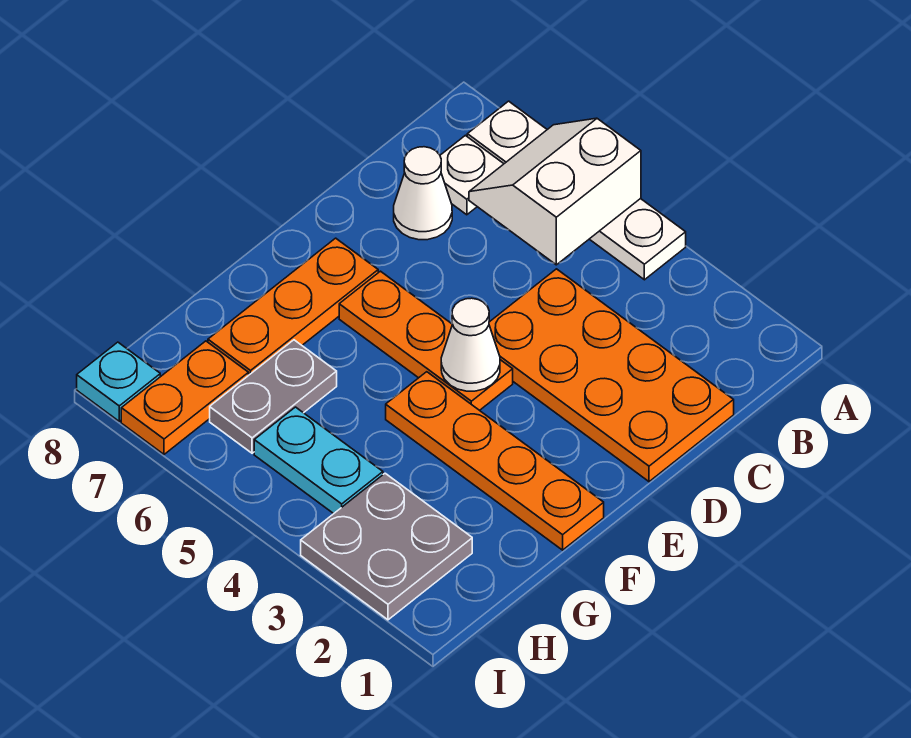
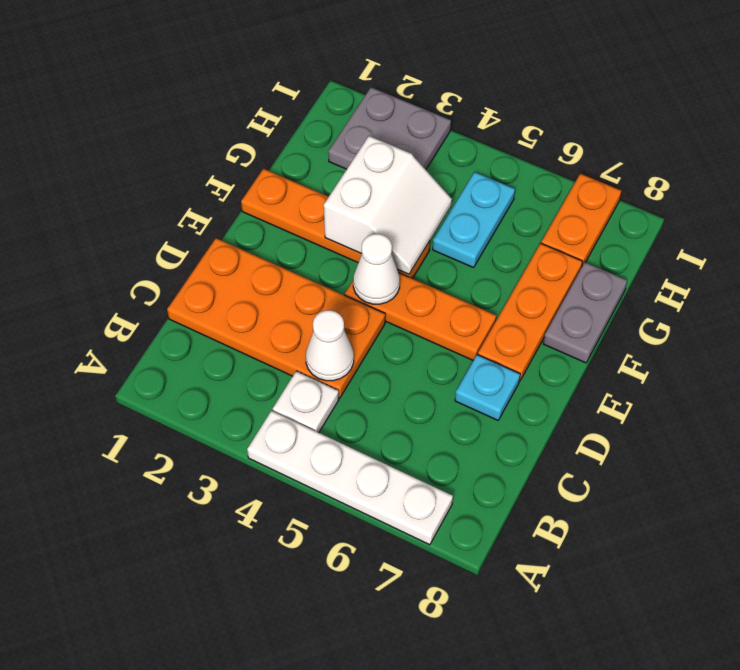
white 2x2 slope [469,118,641,265] -> white 2x2 slope moved to [324,136,452,274]
white 1x1 plate [440,135,504,215] -> white 1x1 plate moved to [273,371,339,433]
white 1x1 cone [394,147,452,240] -> white 1x1 cone moved to [306,310,354,381]
grey 1x2 plate [210,340,337,453] -> grey 1x2 plate moved to [543,262,627,363]
cyan 1x2 plate [254,407,383,514] -> cyan 1x2 plate turned to [433,172,515,268]
cyan 1x1 plate [77,342,160,421] -> cyan 1x1 plate moved to [455,355,520,420]

